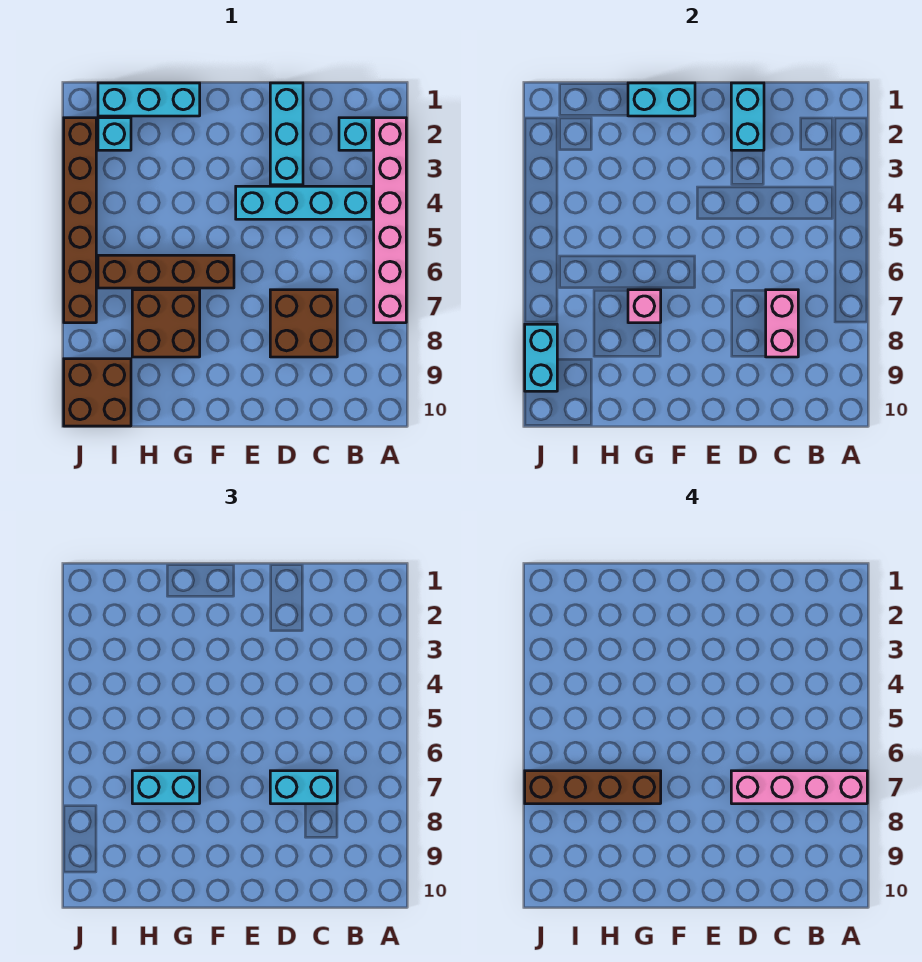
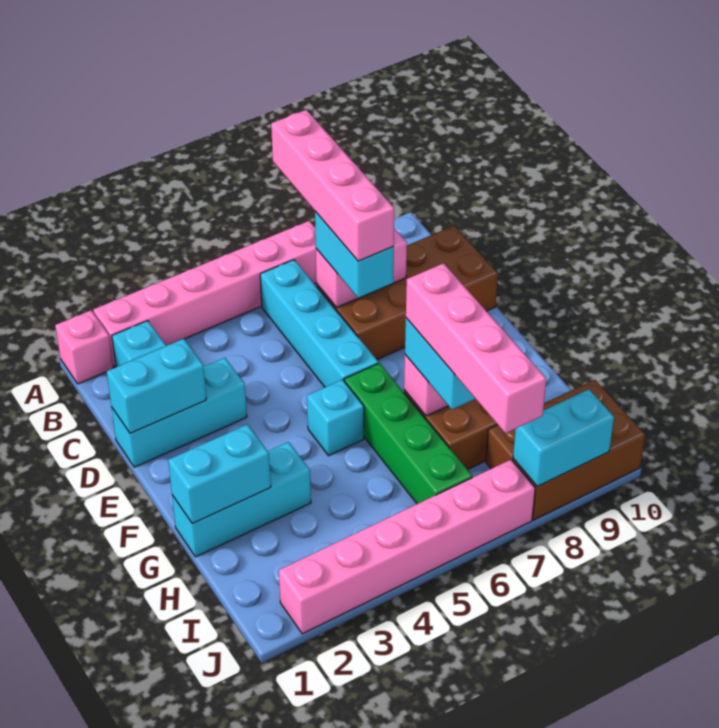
none -> pink 1x1 brick [55,310,113,384]
cyan 1x4 brick [236,186,372,219] -> cyan 1x4 brick moved to [260,260,378,387]
brown 2x2 brick [270,290,337,357] -> brown 2x4 brick [317,226,498,360]
cyan 1x2 brick [628,83,695,116] -> cyan 1x2 brick turned to [168,424,271,524]
brown 1x4 brick [98,255,234,288] -> green 1x4 brick [344,363,472,504]
cyan 1x3 brick [98,83,200,116] -> cyan 1x3 brick turned to [172,442,311,557]
brown 1x4 brick [525,771,661,804] -> pink 1x4 brick [406,263,546,433]
cyan 1x1 brick [98,118,131,150] -> cyan 1x1 brick moved to [307,380,364,456]
brown 2x2 brick [64,359,131,426] -> brown 2x3 brick [486,380,645,520]
brown 1x6 brick [64,118,96,323] -> pink 1x6 brick [279,460,535,634]

